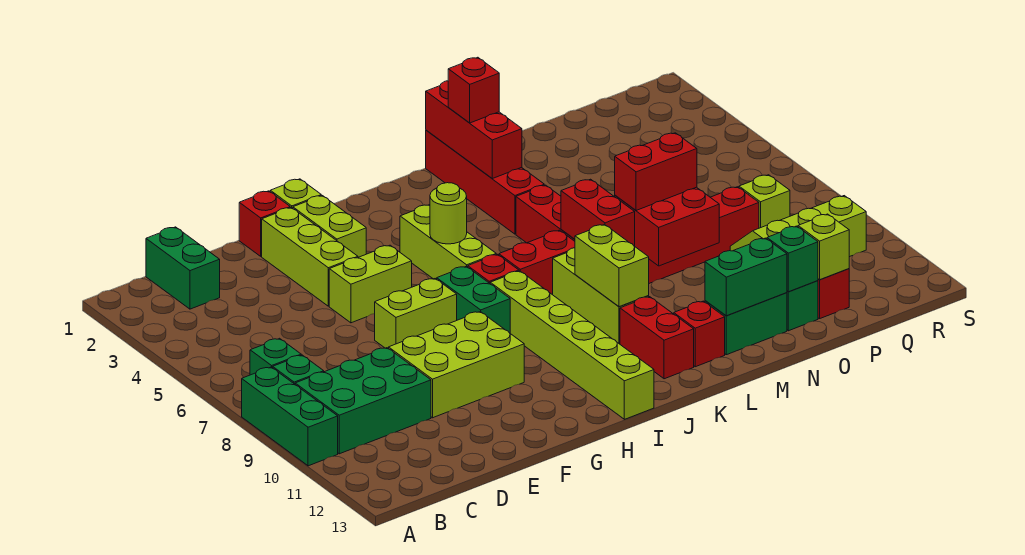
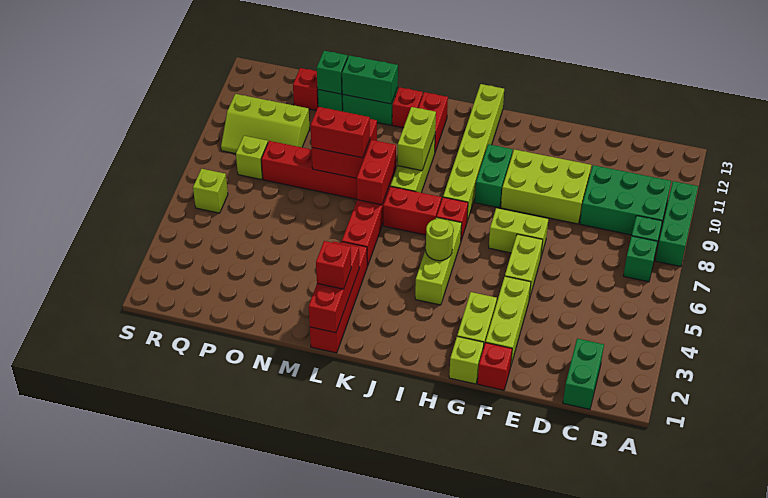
lime 1x2 brick [329,245,412,323] -> lime 1x2 brick turned to [505,234,543,299]
green 1x2 brick [437,266,510,333] -> green 1x2 brick moved to [475,144,513,208]
lime 1x1 brick [798,214,849,280] -> lime 1x1 brick moved to [193,169,228,213]

